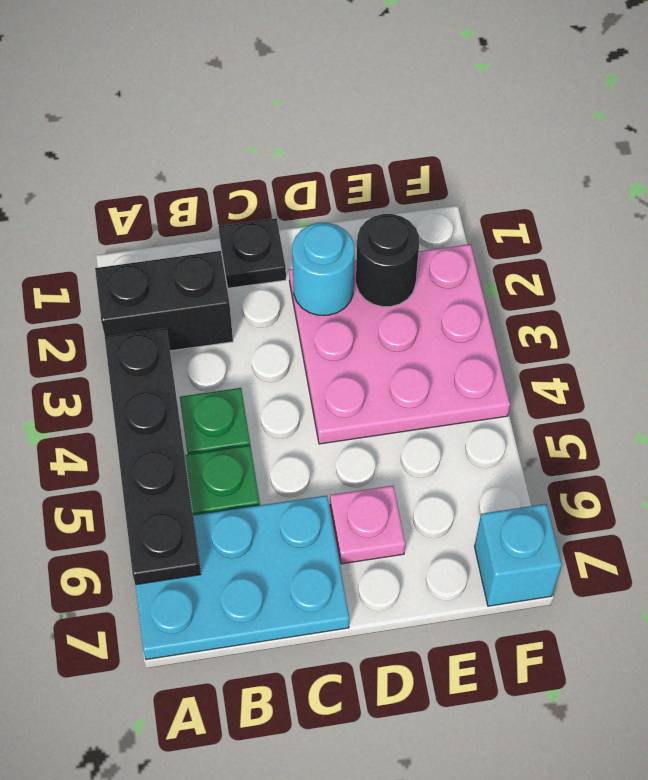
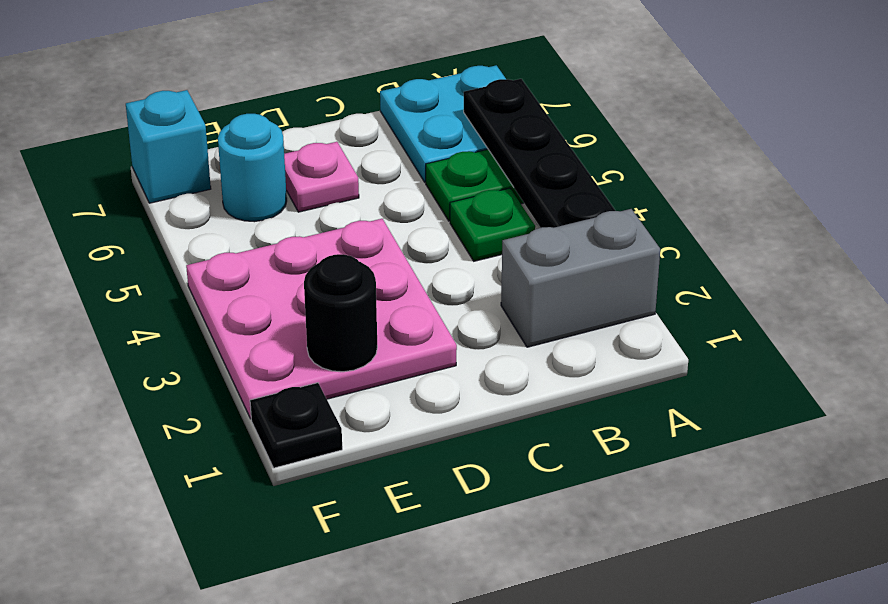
black 1x2 brick [95,251,233,351] -> grey 1x2 brick [501,209,660,347]
cyan 2x3 plate [135,495,349,660] -> cyan 2x2 plate [380,65,506,182]
black 1x1 plate [219,218,286,288] -> black 1x1 plate moved to [250,383,342,468]
cyan 1x1 round brick [292,223,354,315] -> cyan 1x1 round brick moved to [218,114,287,222]

